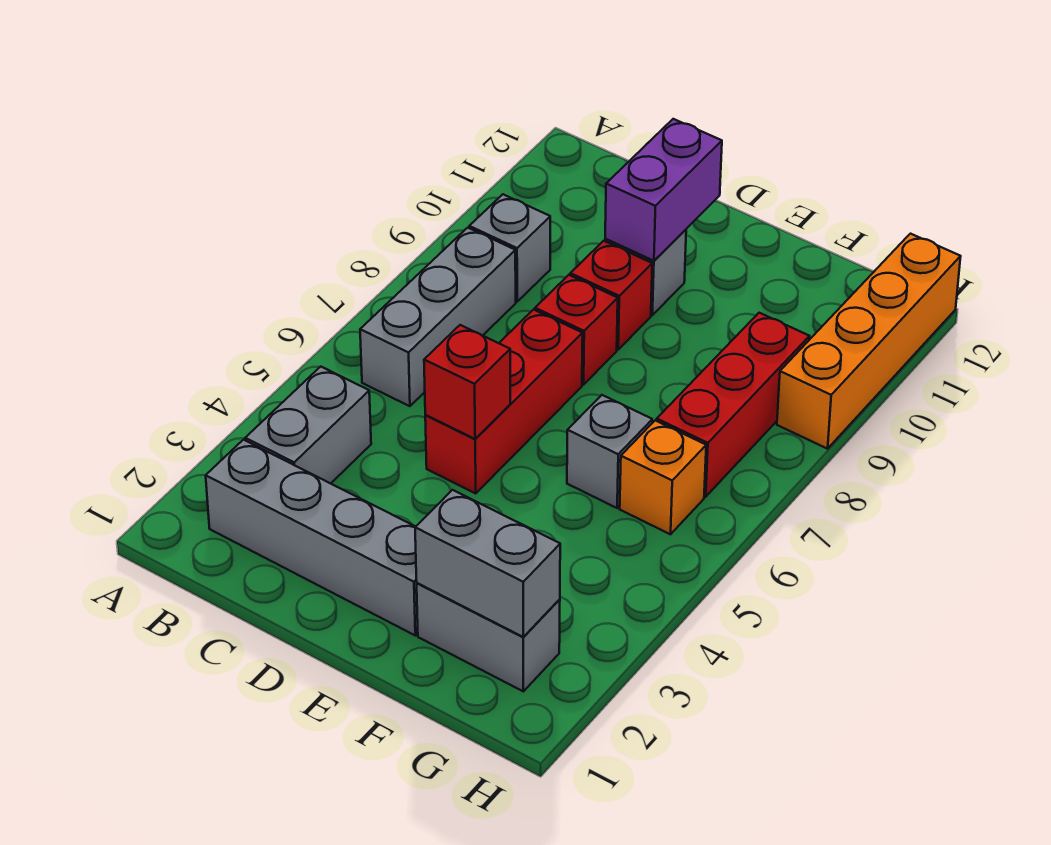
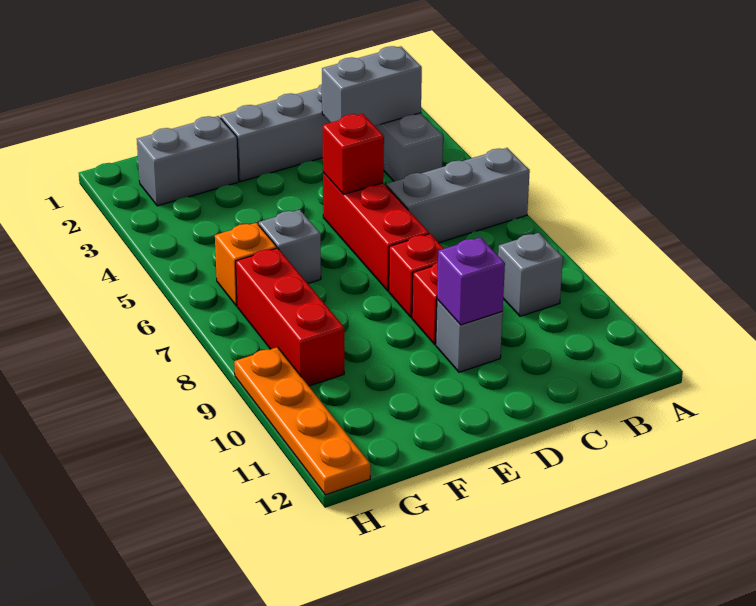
grey 1x3 brick [360,228,516,406] -> grey 1x3 brick turned to [387,148,530,243]
purple 1x2 brick [605,119,722,261] -> purple 1x1 brick [437,238,505,325]
grey 1x2 brick [415,490,560,637] -> grey 1x2 brick moved to [322,46,422,126]
orange 1x4 brick [777,234,961,449] -> orange 1x4 plate [234,347,370,495]

